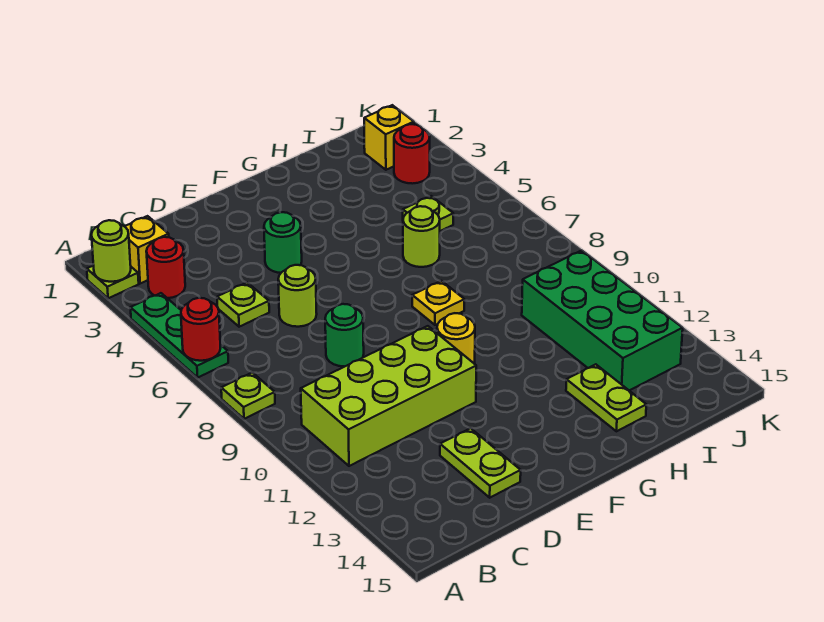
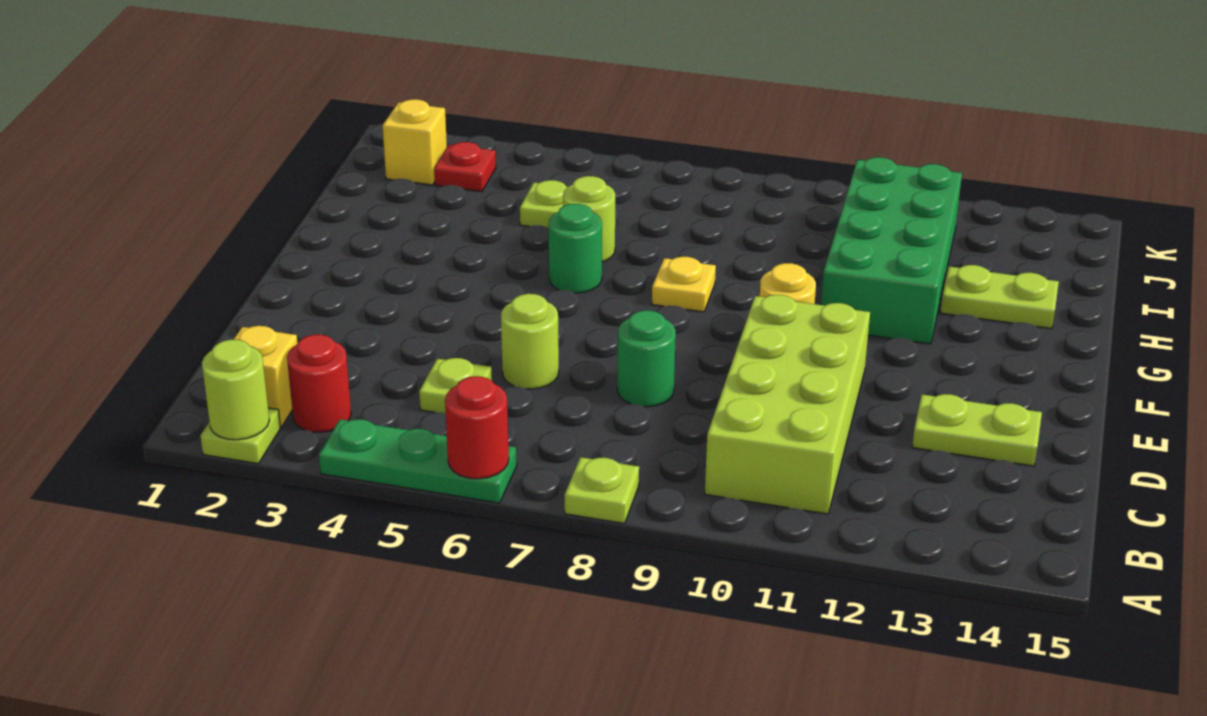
green 1x1 round brick [264,212,302,273] -> green 1x1 round brick moved to [549,204,602,293]
green 2x4 brick [522,250,683,390] -> green 2x4 brick turned to [821,157,962,344]
red 1x1 round brick [394,124,430,184] -> red 1x1 plate [434,142,496,192]

